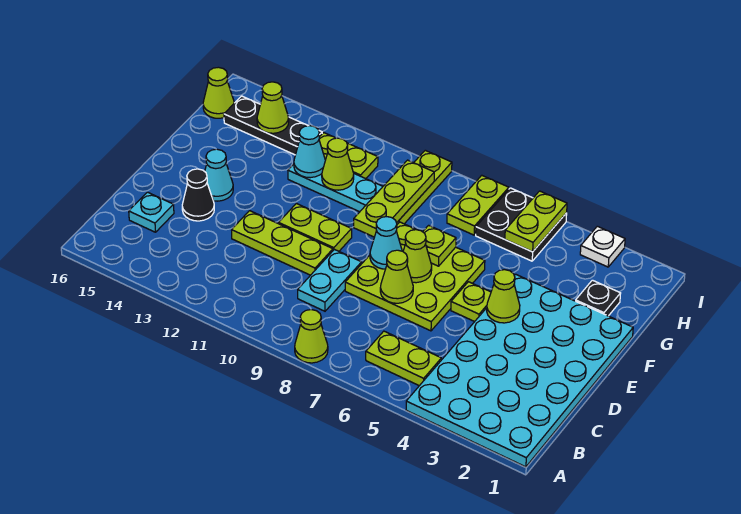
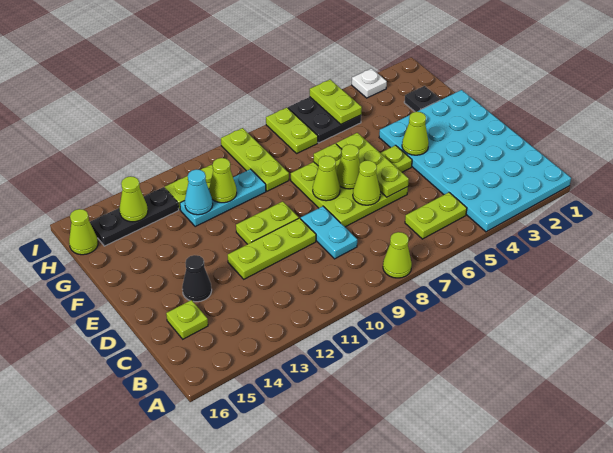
cyan 1x1 plate [129,192,174,232] -> lime 1x1 plate [166,300,208,339]
cyan 1x1 cone [370,217,402,269] -> lime 1x1 cone [313,156,340,201]
cyan 1x1 cone [205,149,233,201] -> none
lime 1x3 plate [354,160,434,237] -> lime 1x3 plate moved to [336,133,409,197]

